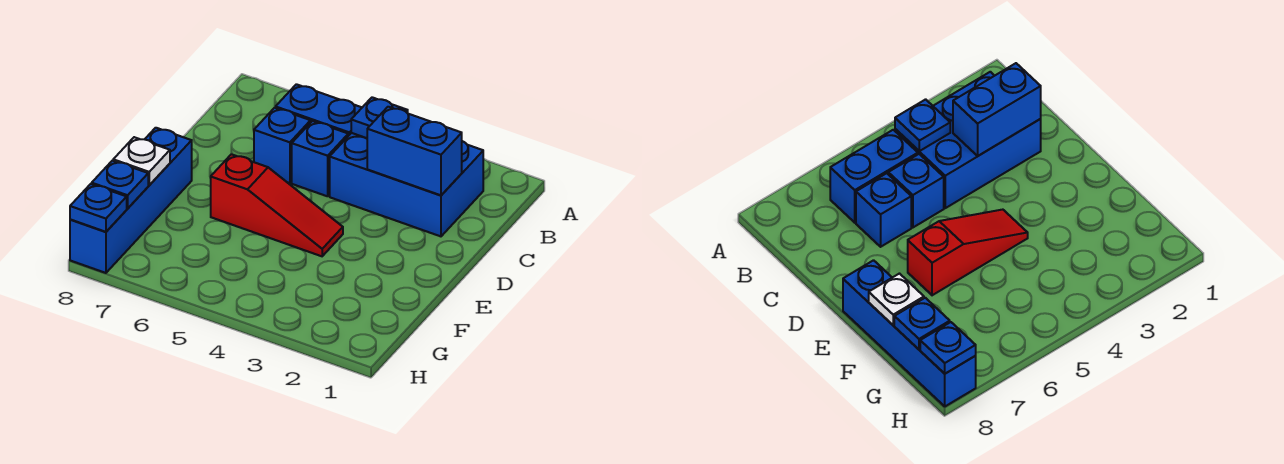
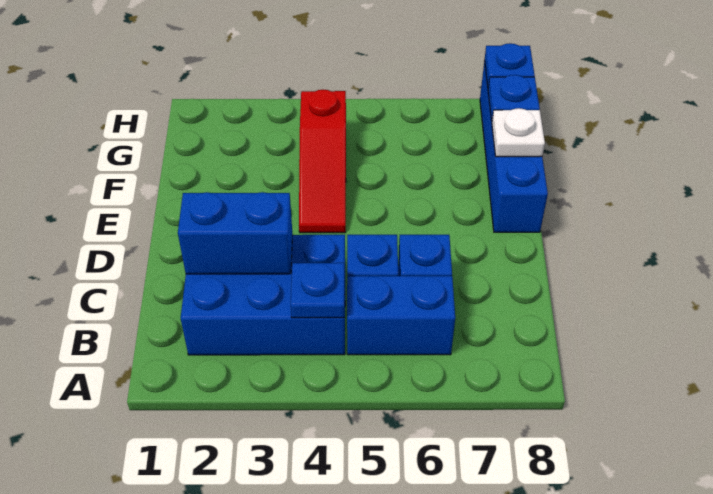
red 1x3 slope [211,154,343,256] -> red 1x3 slope turned to [299,90,346,233]

